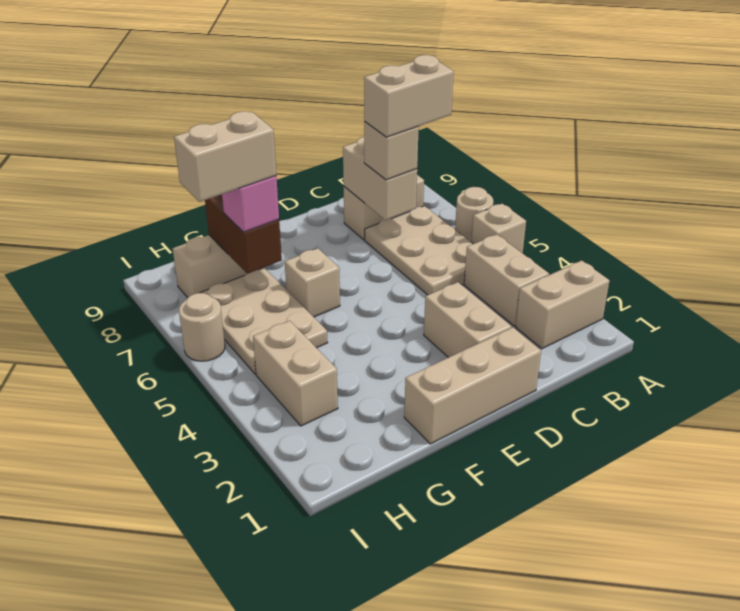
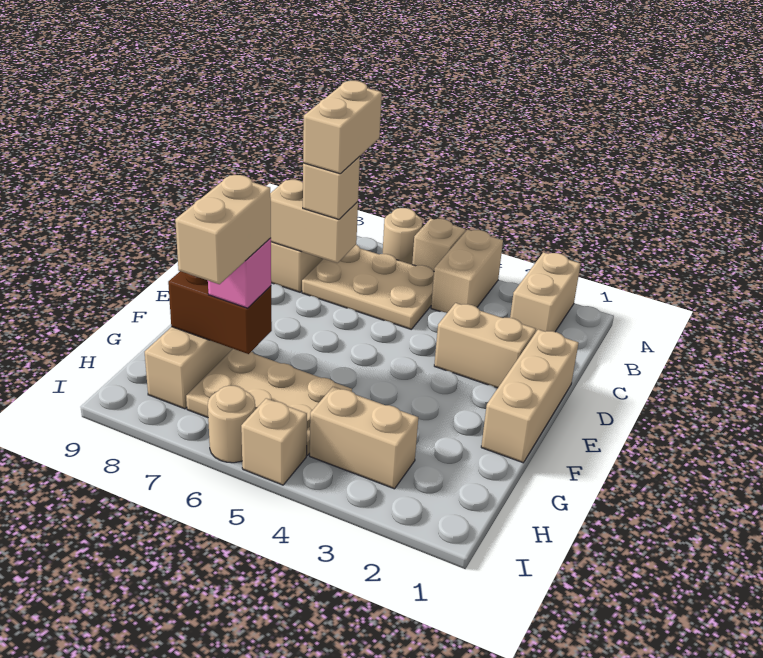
tan 1x2 brick [464,234,549,326] -> tan 1x2 brick turned to [431,230,503,313]
tan 1x1 brick [285,248,340,317] -> tan 1x1 brick moved to [241,398,307,485]

